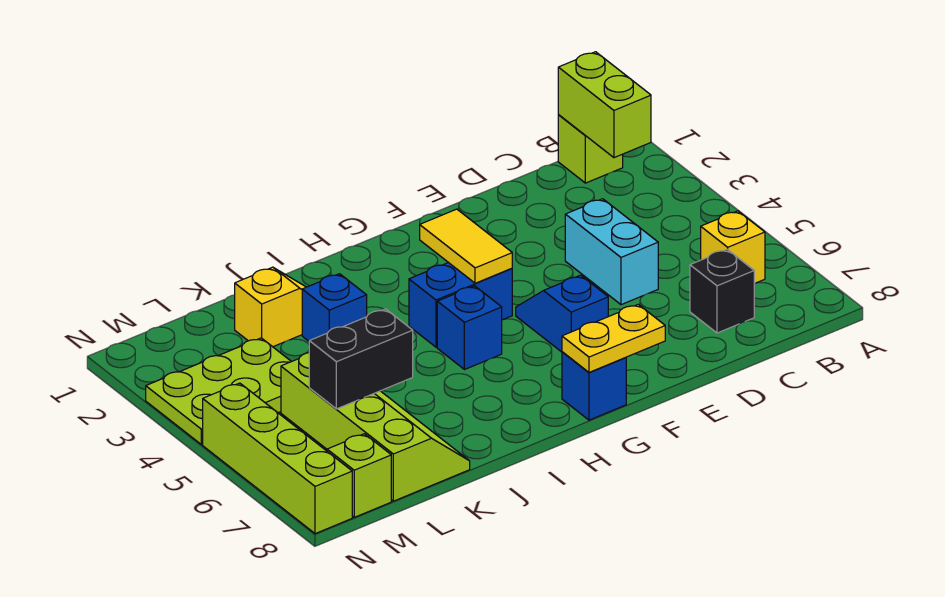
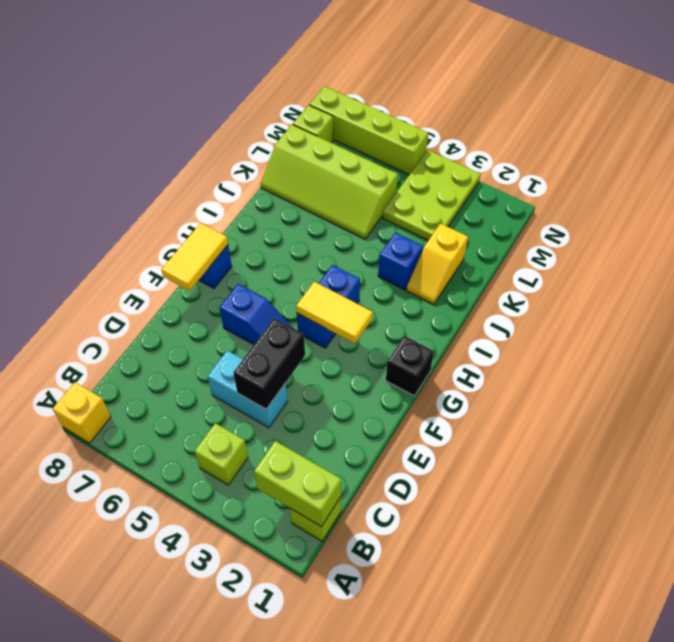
none -> lime 1x1 brick [195,423,248,485]
yellow 1x1 brick [701,211,765,283] -> yellow 1x1 brick moved to [53,382,111,443]
black 1x1 brick [690,249,754,333] -> black 1x1 brick moved to [386,336,434,396]
yellow 1x2 plate [562,304,665,372] -> yellow 1x2 tile [161,223,228,291]
blue 1x1 brick [437,286,502,370] -> none
black 1x2 brick [309,309,413,409] -> black 1x2 brick moved to [233,318,305,409]

